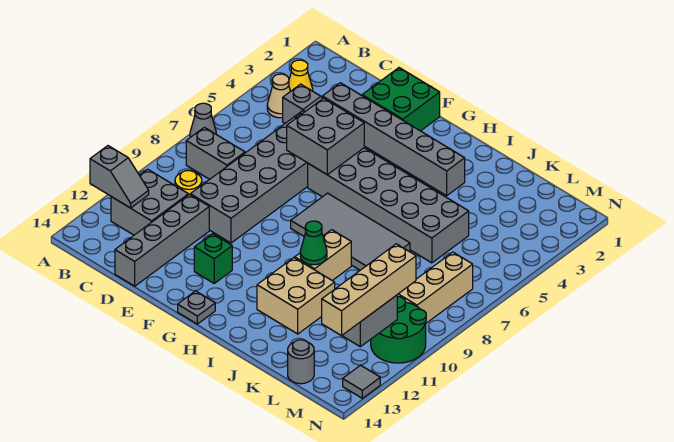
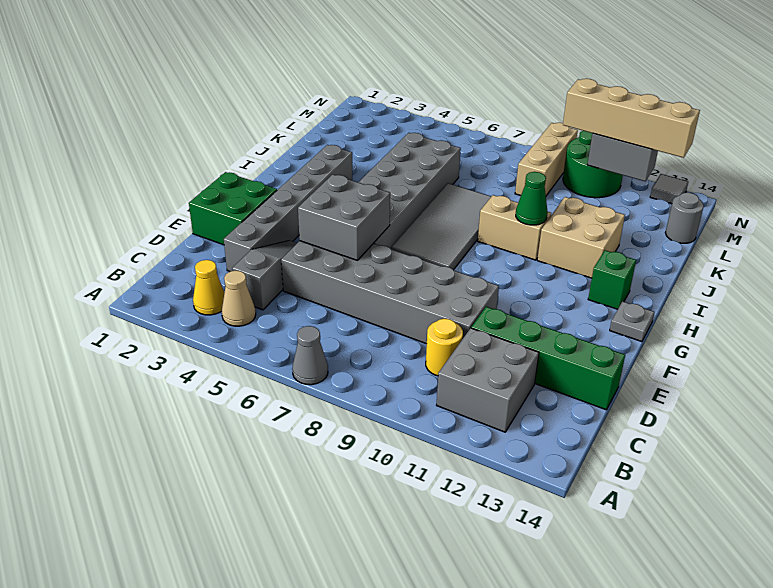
grey 1x2 slope [90,146,149,208] -> none
grey 1x2 brick [186,127,245,179] -> none
grey 1x4 brick [115,195,209,286] -> green 1x4 brick [471,307,625,410]
green 1x1 brick [194,234,232,283] -> green 1x1 brick moved to [588,250,636,309]
tan 1x3 brick [397,252,473,323] -> tan 1x3 brick turned to [515,123,578,196]

